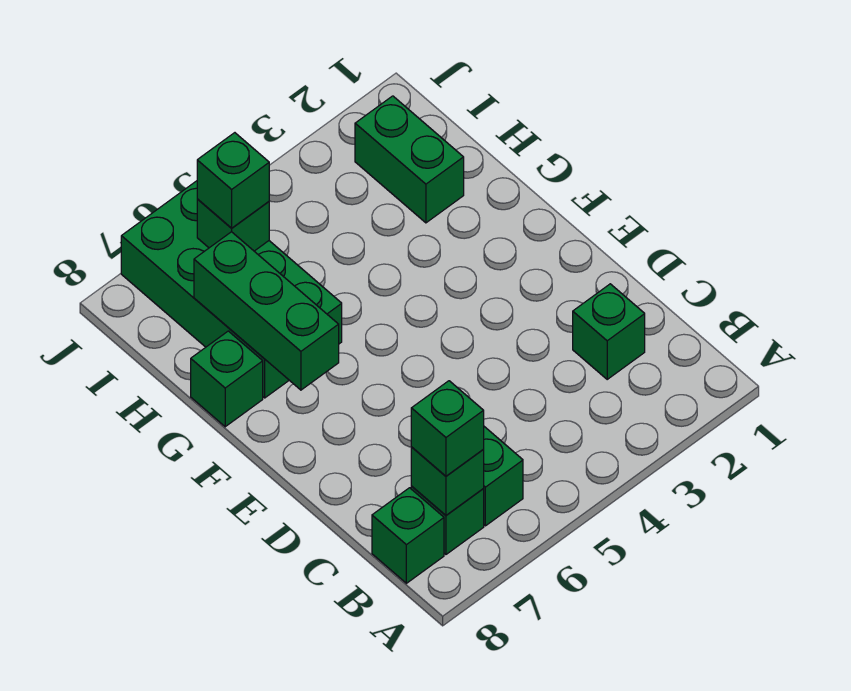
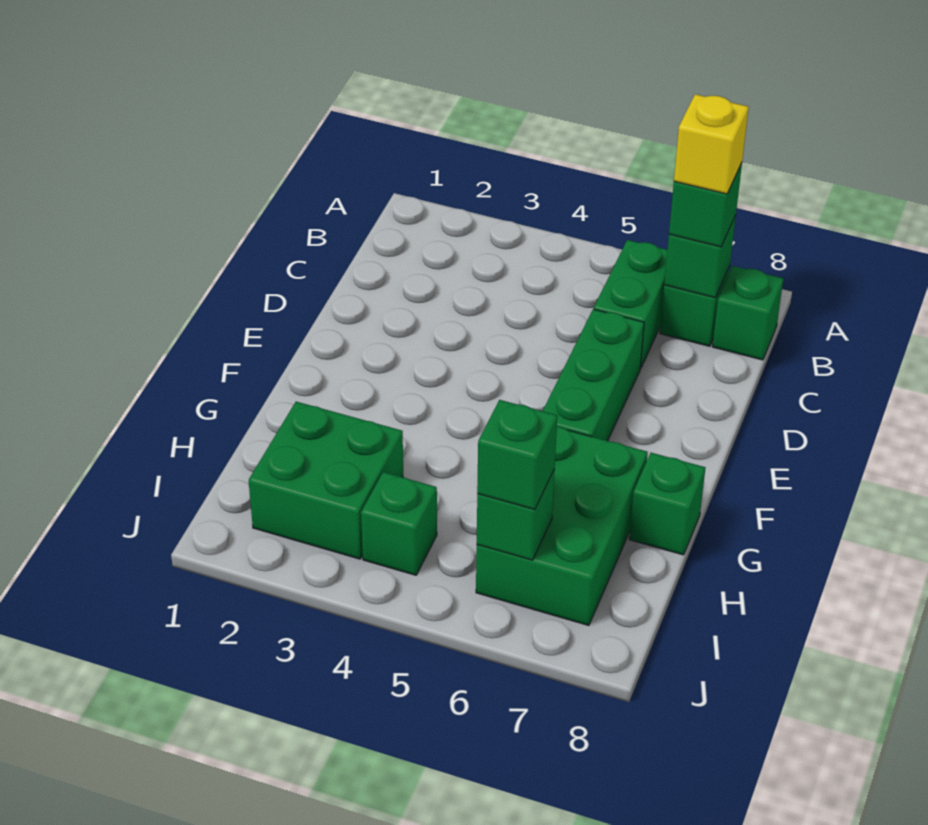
none -> yellow 1x1 brick [674,94,749,194]
green 1x1 brick [573,284,645,379] -> green 1x1 brick moved to [361,472,437,575]
green 1x3 brick [194,232,339,390] -> green 1x3 brick moved to [543,309,644,441]
green 2x4 brick [121,181,342,398] -> green 2x3 brick [476,427,648,626]
green 1x2 brick [355,96,464,223] -> green 2x2 brick [249,402,403,559]

